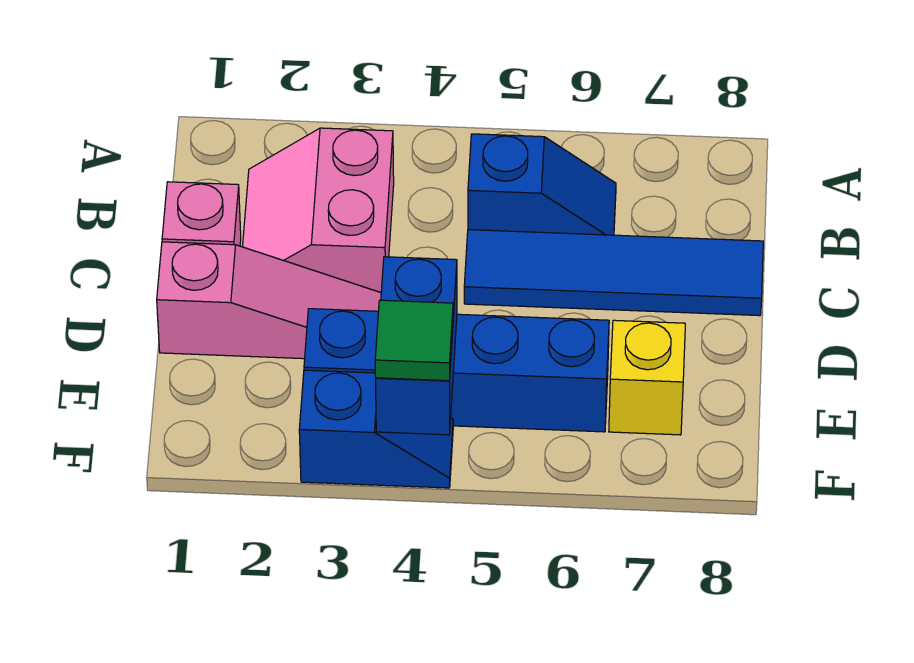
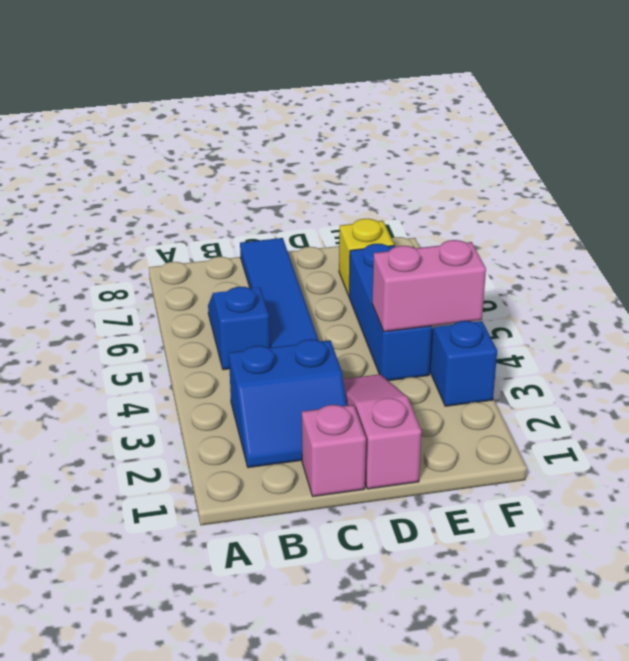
pink 2x2 slope [243,128,394,292] -> blue 2x2 slope [229,339,347,468]
blue 1x4 brick [304,309,609,432] -> blue 1x3 brick [349,244,432,381]
blue 1x2 brick [376,257,457,435] -> pink 1x2 brick [372,240,486,332]
green 1x1 tile [375,300,453,381] -> none

